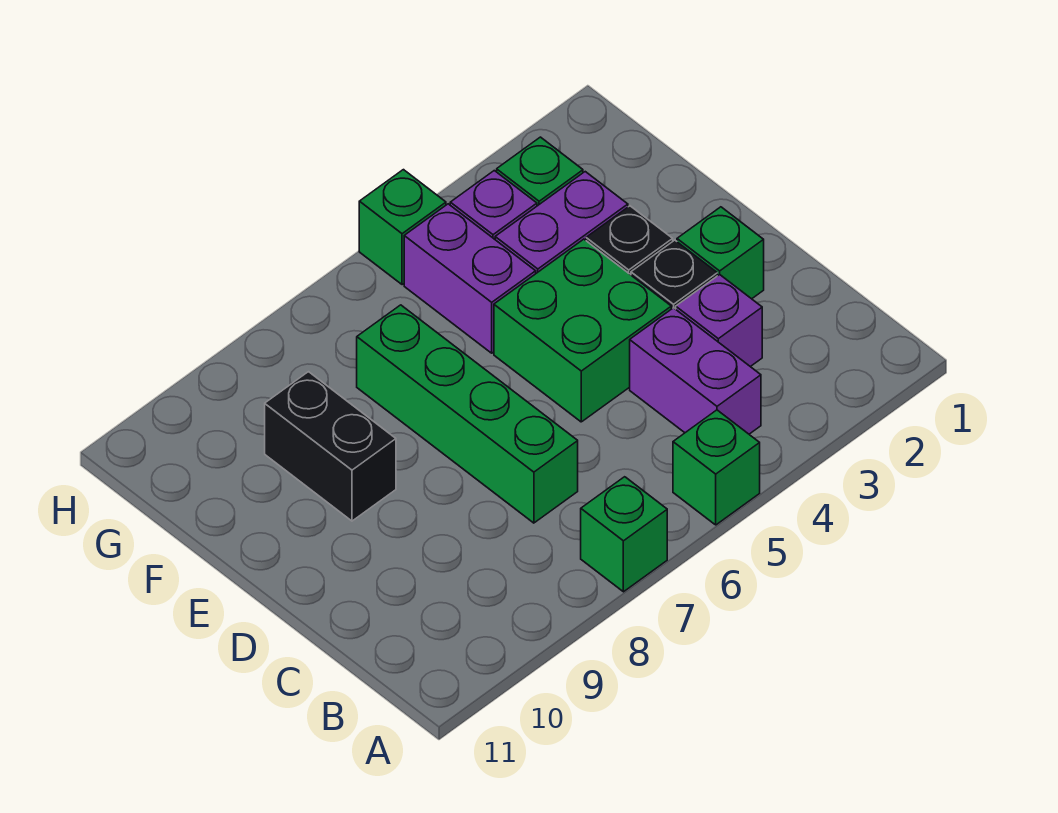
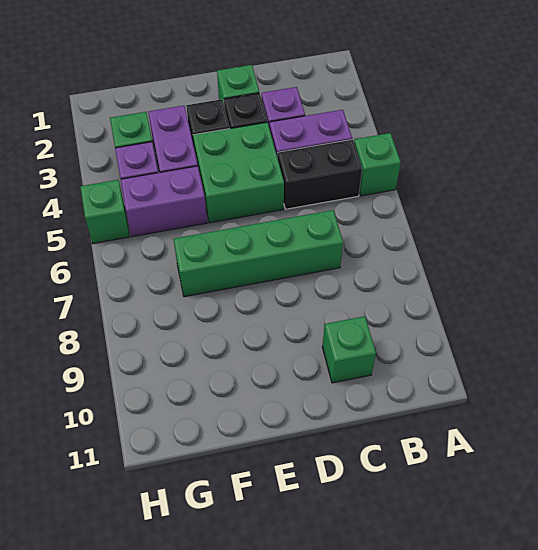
green 1x1 brick [581,477,667,592] -> green 1x1 brick moved to [322,316,376,383]
black 1x2 brick [265,372,396,521] -> black 1x2 brick moved to [278,140,362,209]

